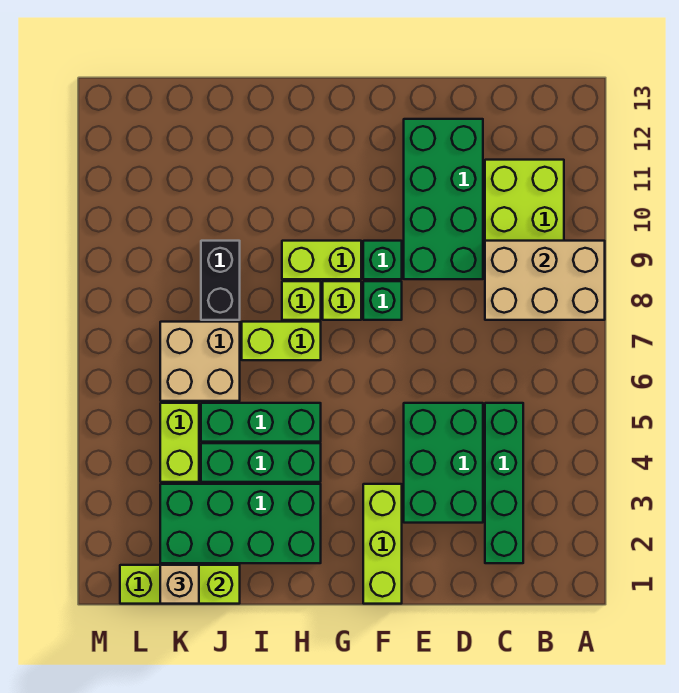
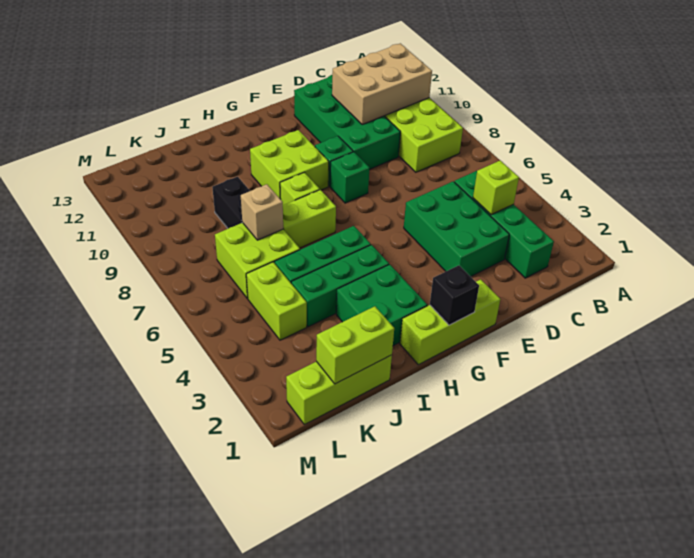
tan 2x3 brick [485,241,605,320] -> tan 2x3 brick moved to [332,43,432,125]
lime 1x3 brick [363,484,402,604] -> lime 1x3 brick turned to [400,279,500,365]
none -> black 1x1 brick [430,265,479,325]
lime 1x1 brick [323,281,361,320] -> lime 1x1 brick moved to [473,161,519,215]
lime 1x2 brick [282,241,361,279] -> lime 2x2 brick [250,130,329,198]
green 2x4 brick [160,484,321,563] -> green 2x2 brick [336,264,427,346]
tan 2x2 brick [160,322,240,401] -> lime 2x2 brick [215,223,300,298]
tan 1x1 brick [160,565,199,604] -> tan 1x1 brick moved to [241,184,283,240]

